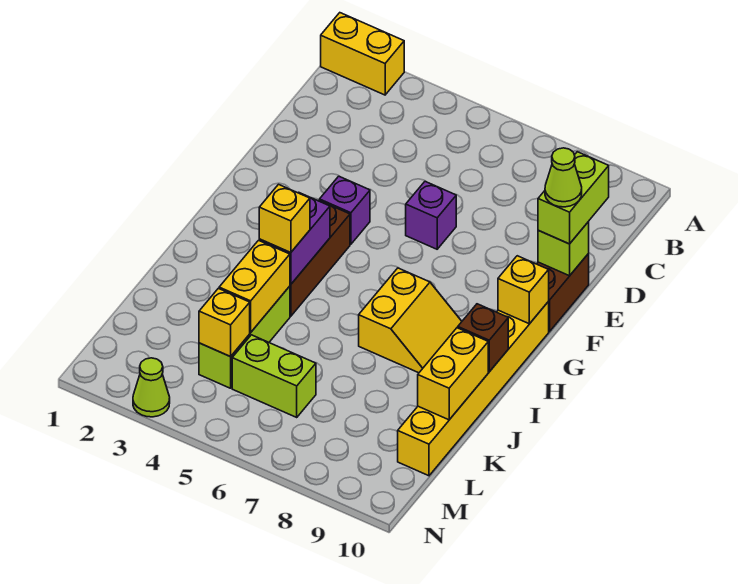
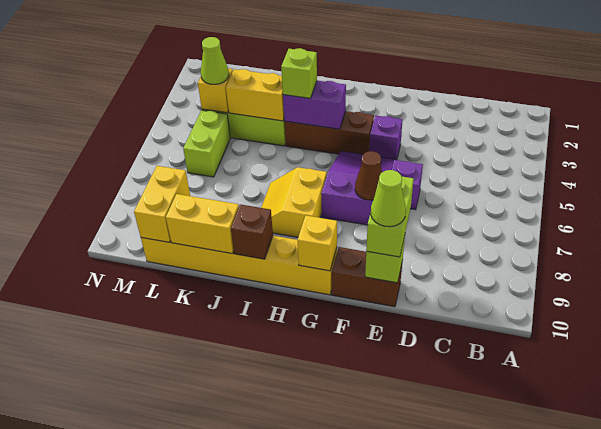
yellow 1x2 brick [321,13,404,95] -> yellow 1x2 brick moved to [134,166,190,242]
lime 1x2 brick [538,152,609,244] -> lime 1x2 brick turned to [366,177,414,257]
none -> purple 2x3 slope [321,151,396,225]
none -> brown 1x1 cone [355,151,382,200]
yellow 2x2 slope [359,268,462,373] -> yellow 2x2 slope turned to [261,167,327,237]
yellow 1x1 brick [259,184,310,253] -> lime 1x1 brick [281,48,317,98]
lime 1x1 cone [133,358,170,417] -> lime 1x1 cone moved to [201,37,229,84]

